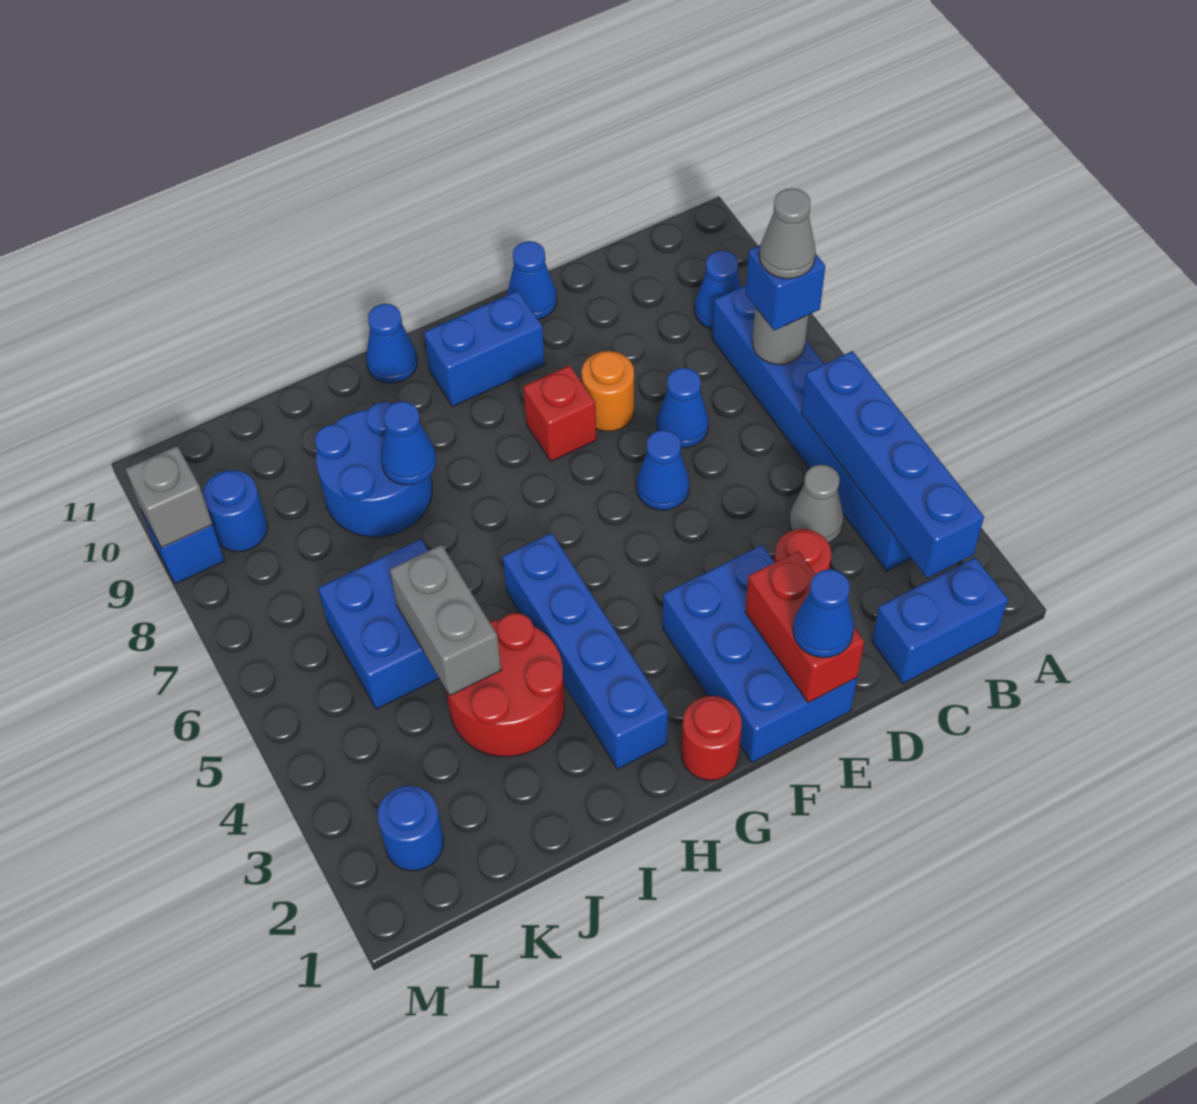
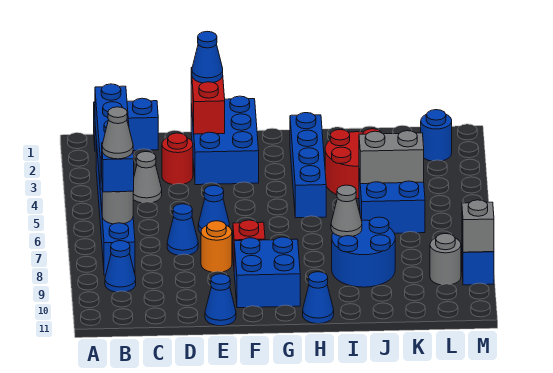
blue 1x2 brick [424,291,545,407] -> blue 2x2 brick [234,237,300,308]
red 1x1 round brick [682,696,742,780] -> none
blue 1x1 cone [381,401,436,485] -> grey 1x1 cone [331,185,362,237]
grey 1x2 brick [390,545,501,695] -> grey 1x2 brick turned to [359,131,424,184]
blue 1x1 round brick [202,470,267,552] -> grey 1x1 round brick [430,234,461,285]

